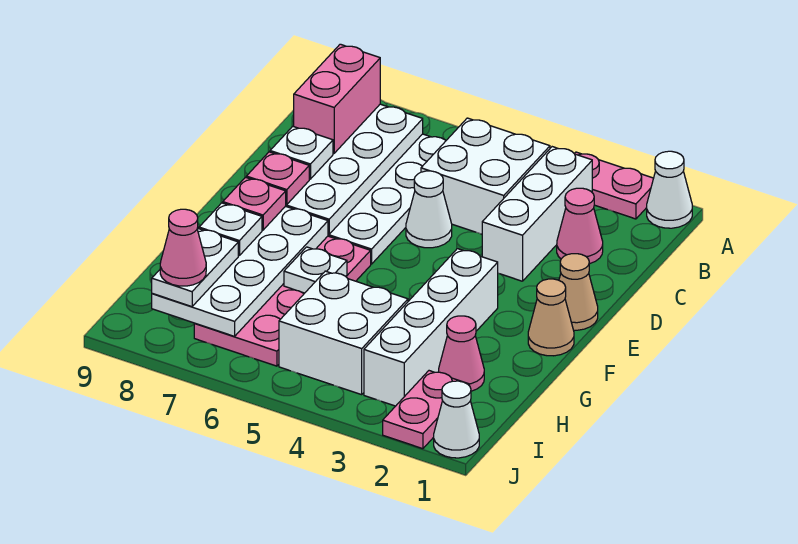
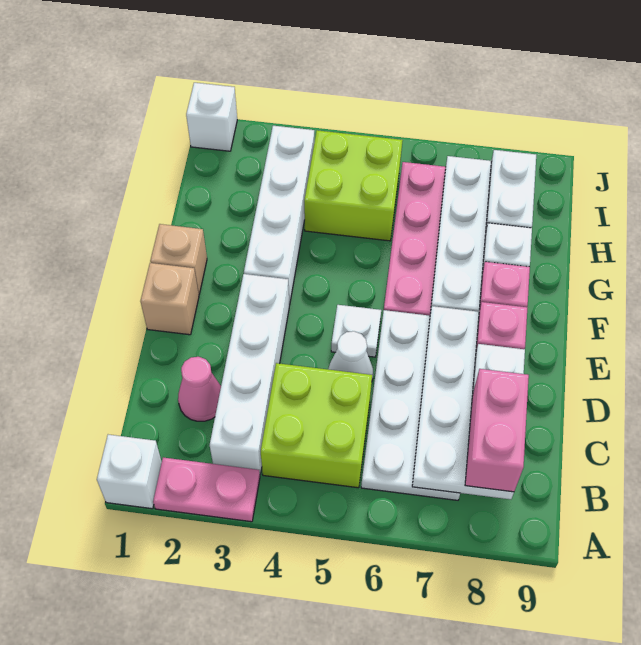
white 1x1 cone [647,151,692,228] -> white 1x1 brick [97,435,162,509]
white 1x3 brick [482,147,592,281] -> white 1x4 brick [210,274,289,474]
white 2x2 brick [421,118,550,234] -> lime 2x2 brick [261,363,372,488]
tan 1x1 cone [559,254,598,330] -> tan 1x1 brick [141,263,199,335]
tan 1x1 cone [528,279,574,356] -> tan 1x1 brick [150,224,207,295]
white 1x1 plate [284,247,347,293] -> white 1x1 plate moved to [331,305,381,357]
pink 1x1 cone [439,316,484,391] -> none
white 2x2 brick [279,271,408,395] -> lime 2x2 brick [304,130,403,241]
pink 1x2 plate [383,371,469,449] -> none
pink 1x1 cone [160,209,206,286] -> none
white 1x1 cone [434,381,479,458] -> white 1x1 brick [186,83,237,151]

